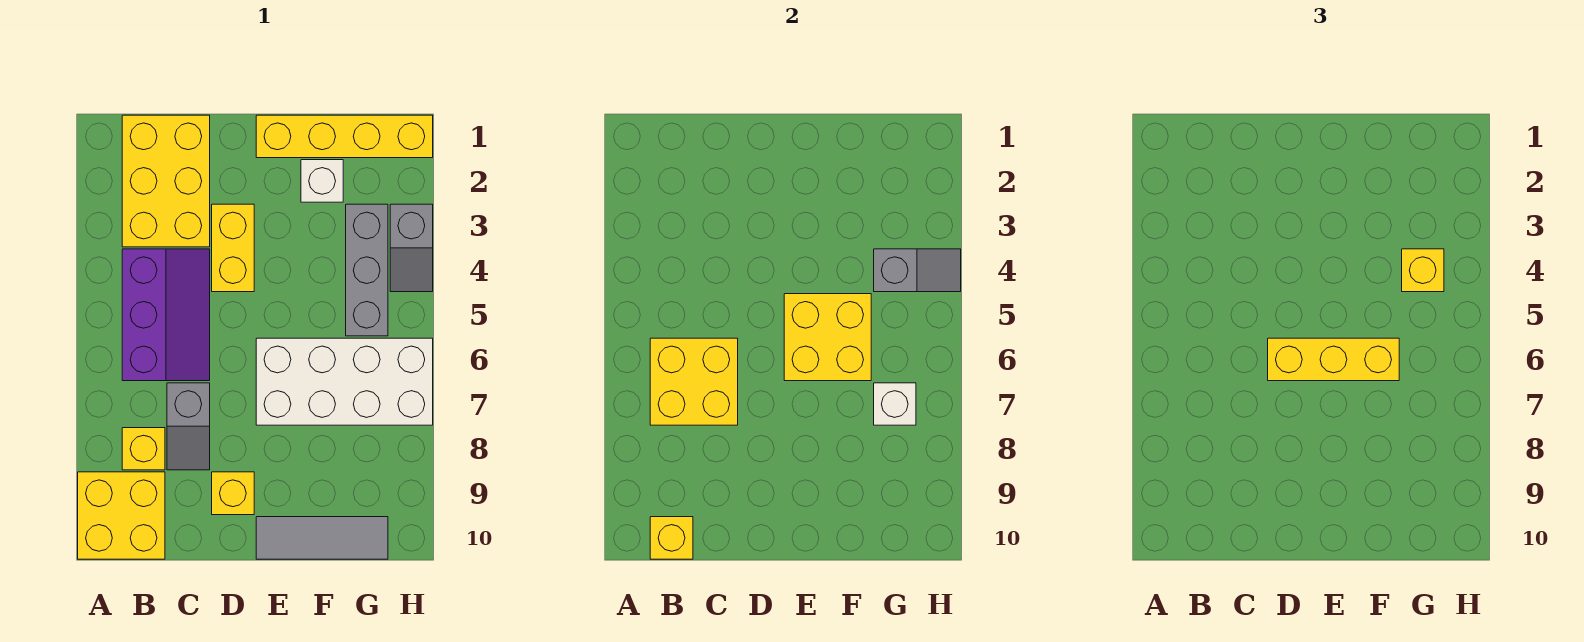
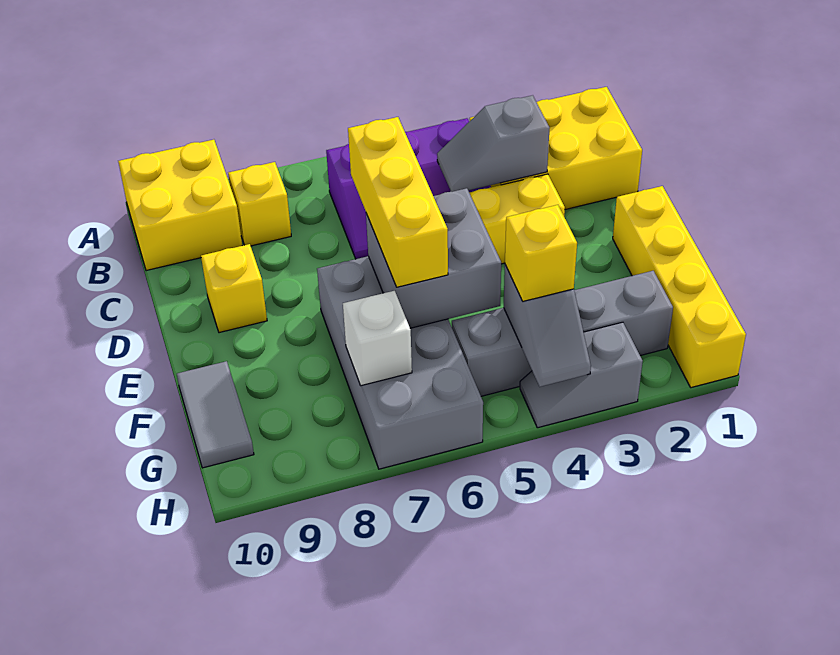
yellow 2x2 brick [650,338,738,425] -> none
yellow 1x1 brick [650,517,693,559] -> none
grey 1x2 slope [167,383,210,470] -> grey 1x2 slope moved to [437,95,550,192]
yellow 2x2 brick [784,294,871,381] -> grey 2x2 brick [366,188,501,328]
white 2x4 brick [256,338,433,425] -> grey 2x4 brick [317,256,483,469]
grey 1x3 tile [256,517,388,559] -> grey 1x2 tile [177,361,254,468]
white 1x1 brick [301,160,343,202] -> none
grey 1x3 brick [346,204,388,336] -> grey 1x4 brick [452,271,673,396]

